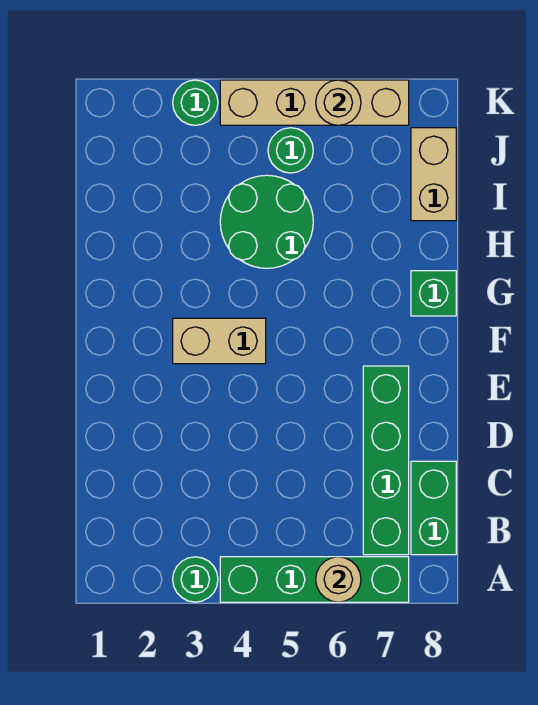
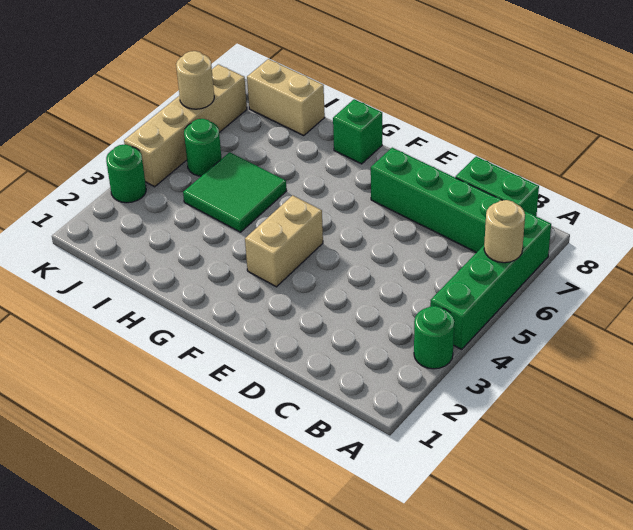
green 2x2 round brick [220,175,313,268] -> green 2x2 tile [183,152,287,232]

